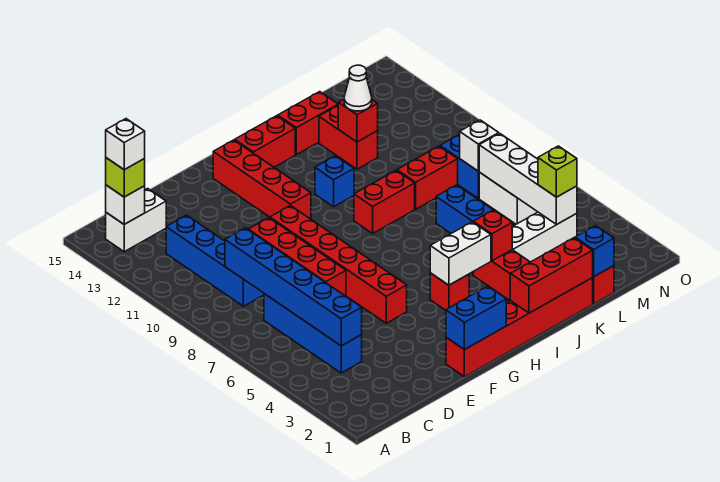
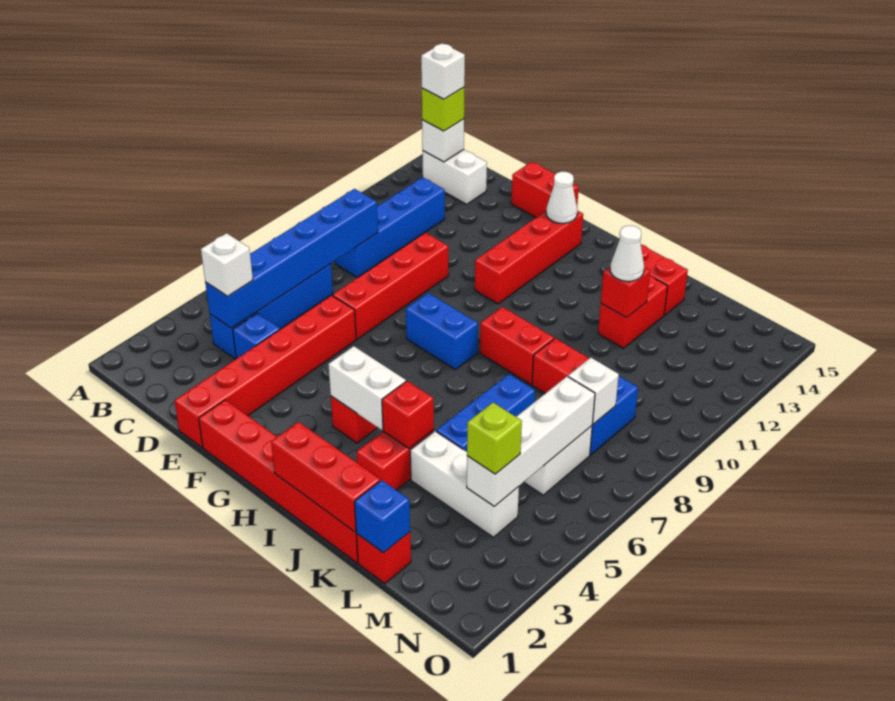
none -> white 1x1 brick [201,233,253,296]
blue 1x2 brick [446,286,506,350] -> blue 1x2 brick moved to [406,293,478,369]
red 1x6 brick [270,206,407,323] -> red 1x6 brick moved to [175,296,356,447]
none -> white 1x1 cone [546,172,577,223]
red 1x2 brick [235,116,295,167] -> red 1x2 brick moved to [511,162,579,217]
blue 1x1 brick [315,156,354,207] -> blue 1x1 brick moved to [233,313,280,359]

